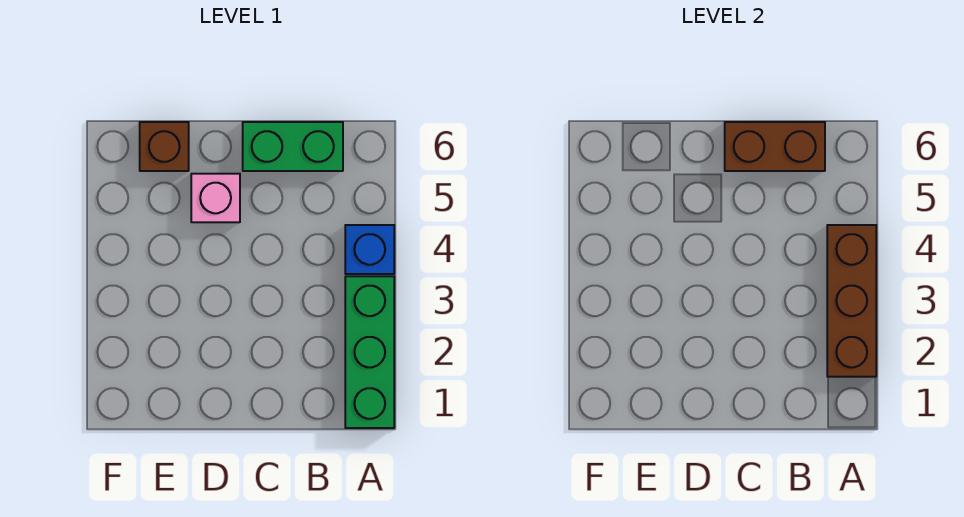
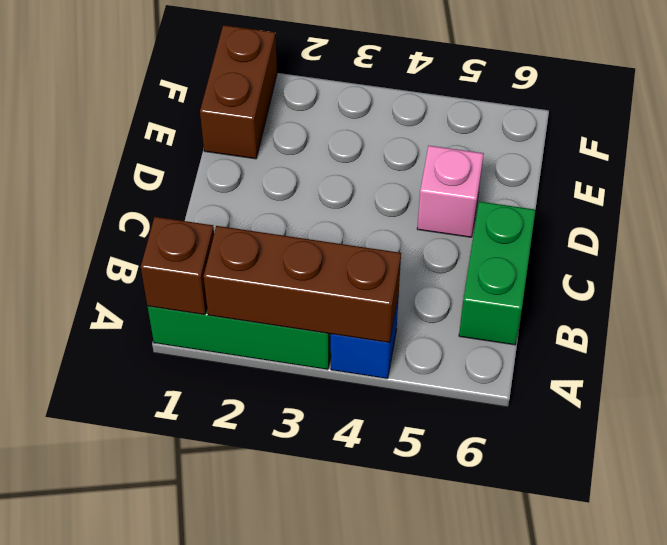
brown 1x2 brick [725,122,825,171] -> brown 1x2 brick moved to [200,25,277,159]
brown 1x1 brick [140,122,189,171] -> brown 1x1 brick moved to [141,217,214,315]

